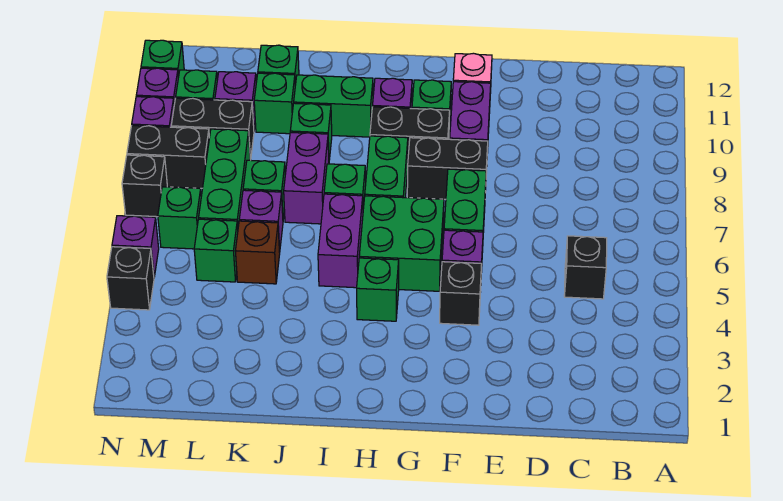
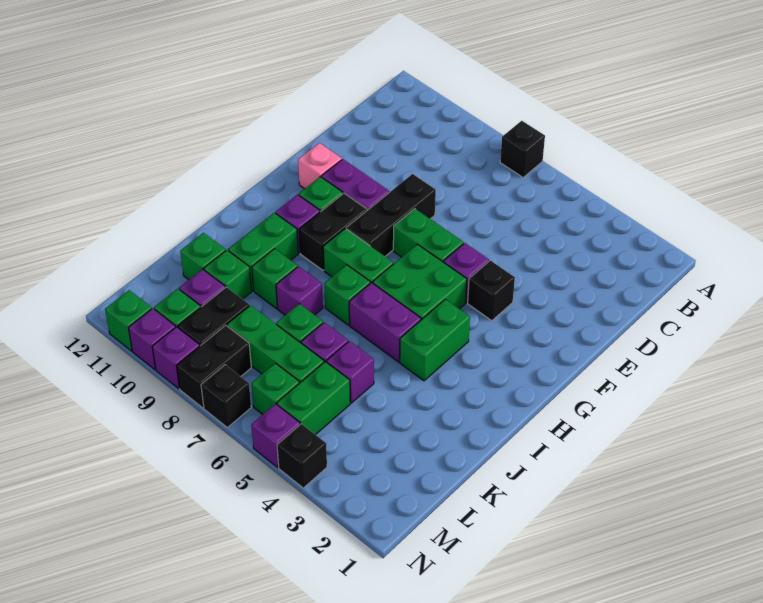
black 1x1 brick [564,236,607,299] -> black 1x1 brick moved to [500,121,545,177]
black 1x2 brick [407,138,488,199] -> black 1x3 brick [346,174,436,256]
green 1x1 brick [357,258,399,321] -> green 1x2 brick [400,299,470,381]
purple 1x2 brick [284,132,329,224] -> purple 1x1 brick [276,266,323,315]
brown 1x1 brick [236,221,280,284] -> purple 1x1 brick [326,341,374,403]
green 1x1 brick [194,219,238,282] -> green 1x2 brick [277,362,350,435]

